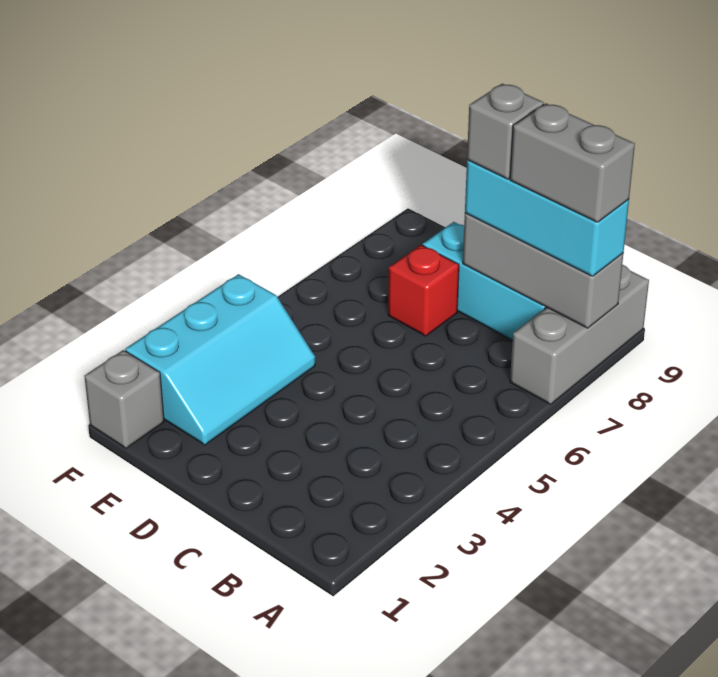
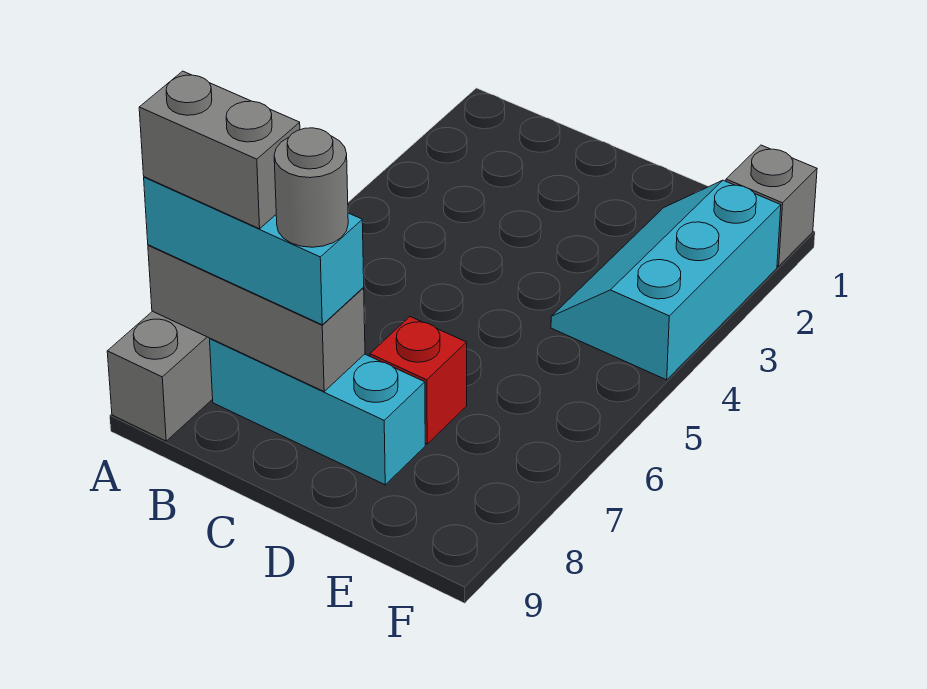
grey 1x1 brick [467,84,544,179] -> grey 1x1 round brick [274,128,348,247]

